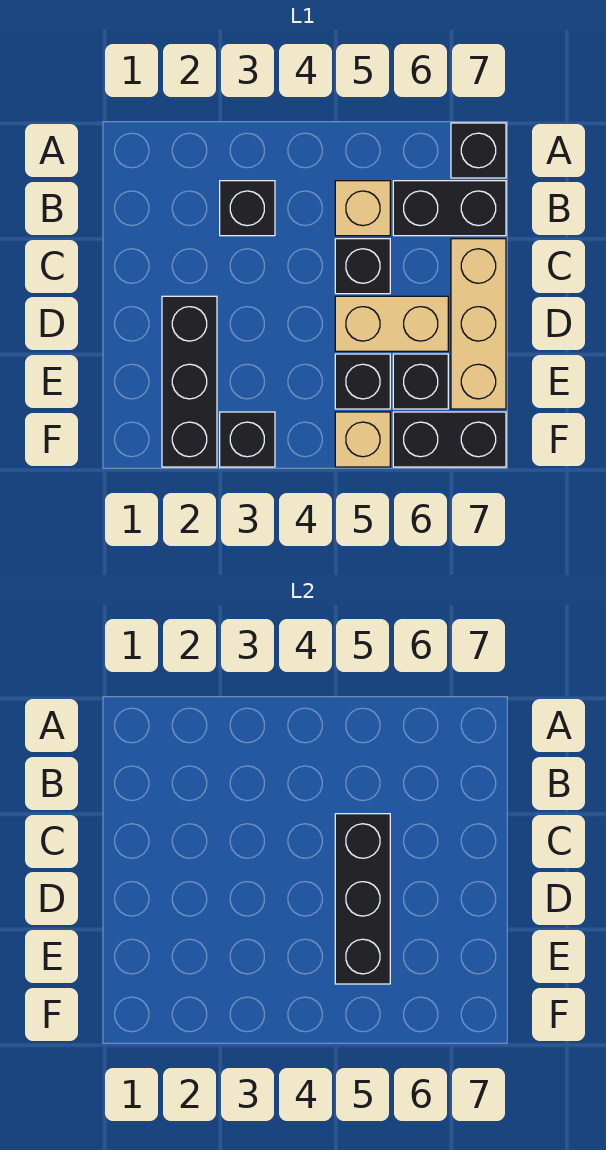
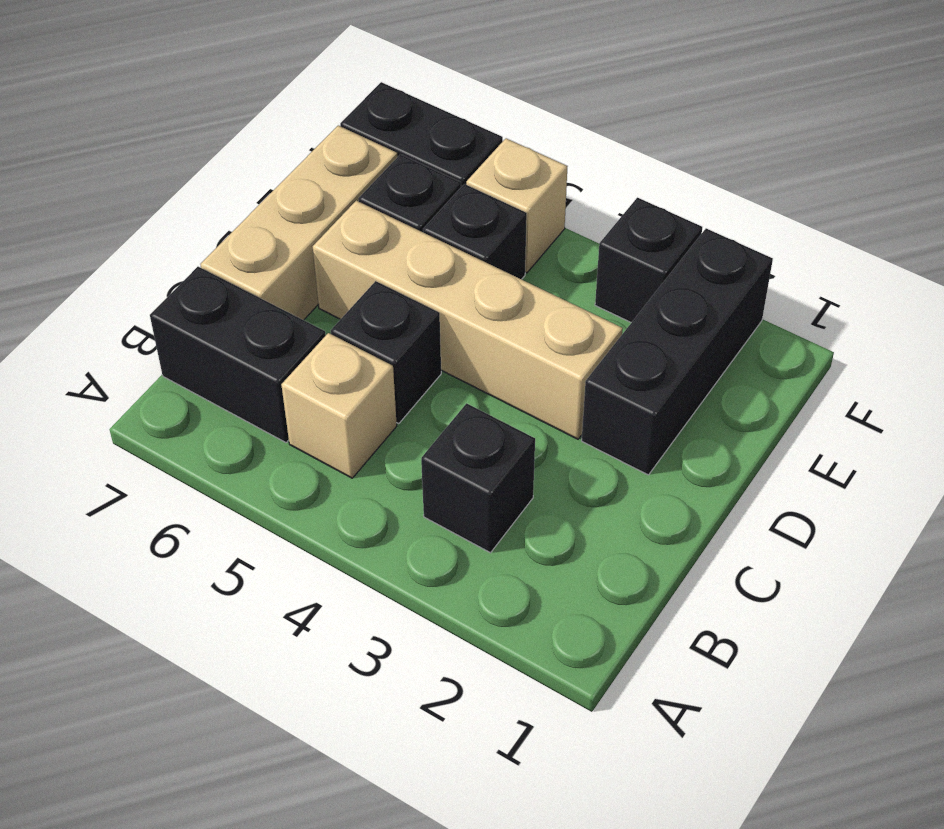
black 1x1 brick [451,123,506,178] -> none
black 1x3 brick [335,814,390,984] -> none
tan 1x2 brick [335,296,448,351] -> tan 1x4 brick [313,201,623,439]

